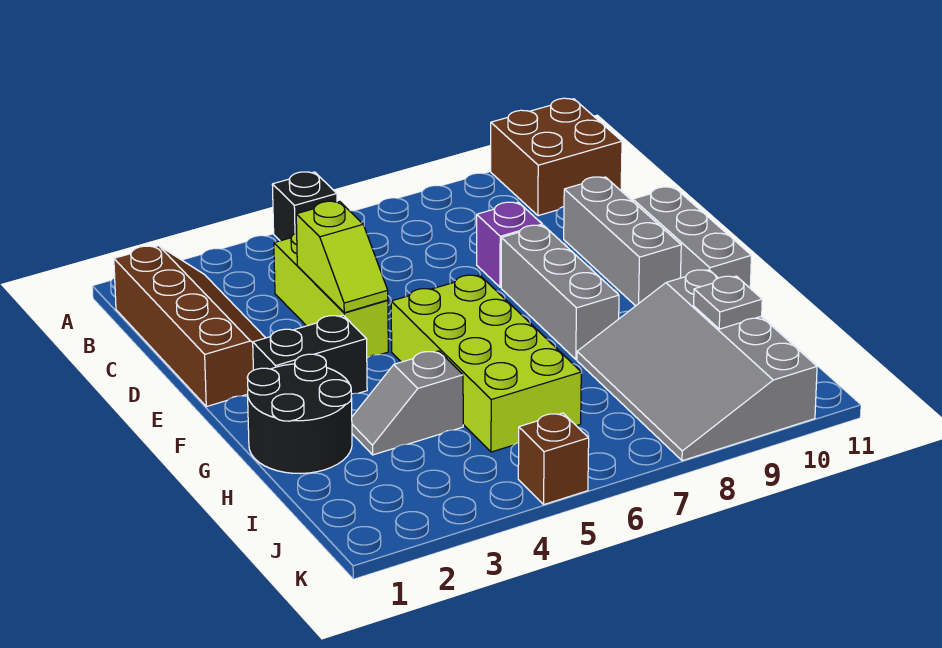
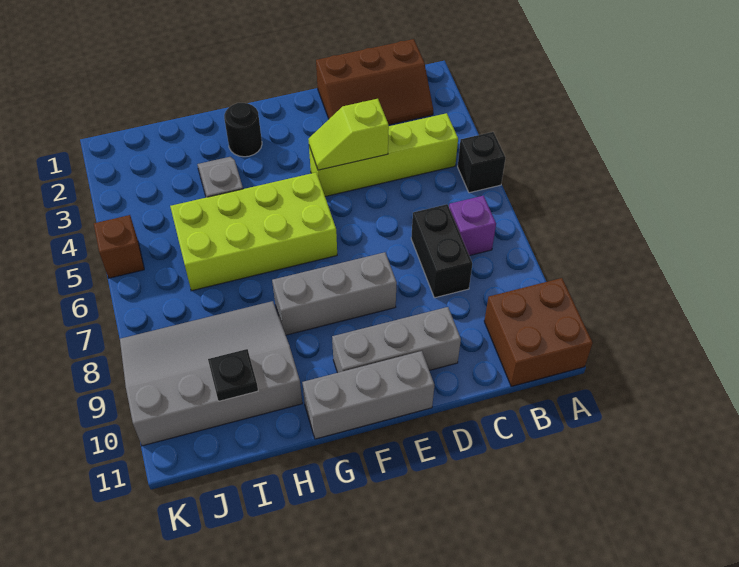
brown 2x4 slope [114,246,265,407] -> brown 2x3 slope [316,39,433,125]
lime 1x3 brick [274,233,388,358] -> lime 1x4 brick [309,113,458,197]
purple 1x1 brick [477,202,542,287] -> purple 1x1 brick moved to [449,196,496,256]
black 1x2 brick [253,315,367,394] -> black 1x2 brick moved to [411,204,472,298]
black 2x2 round brick [247,354,352,474] -> black 1x1 round brick [224,103,262,157]
grey 1x1 plate [694,276,762,329] -> black 1x1 plate [208,349,258,401]

